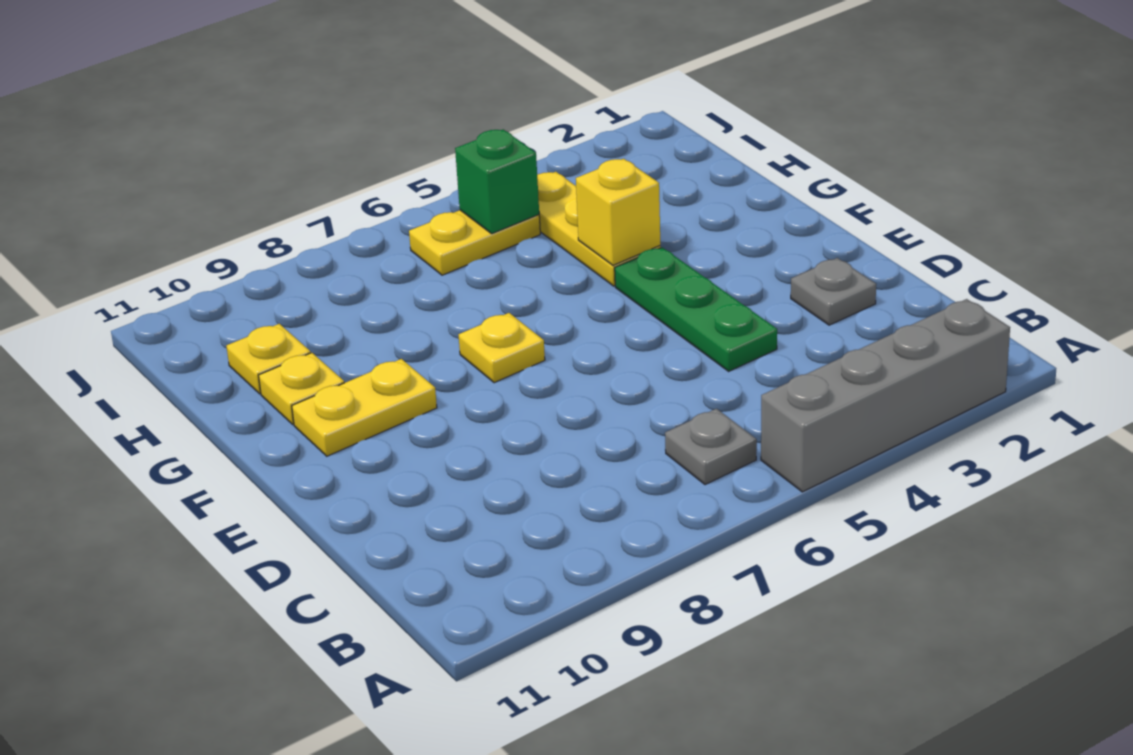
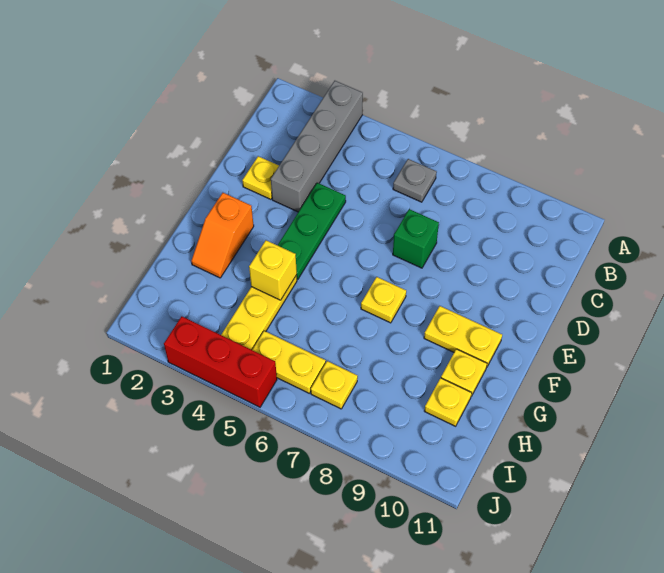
grey 1x4 brick [761,299,1010,492] -> grey 1x4 brick turned to [271,81,363,212]
grey 1x1 plate [791,258,876,325] -> yellow 1x1 plate [242,156,279,199]
none -> orange 1x2 slope [191,193,254,278]
green 1x1 brick [455,129,539,234] -> green 1x1 brick moved to [393,209,439,268]
none -> yellow 1x1 plate [311,361,358,409]
none -> red 1x3 brick [164,316,277,407]

